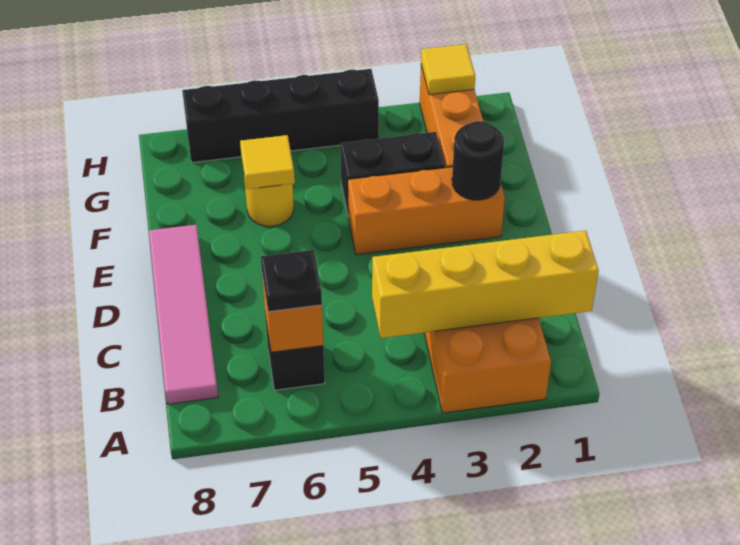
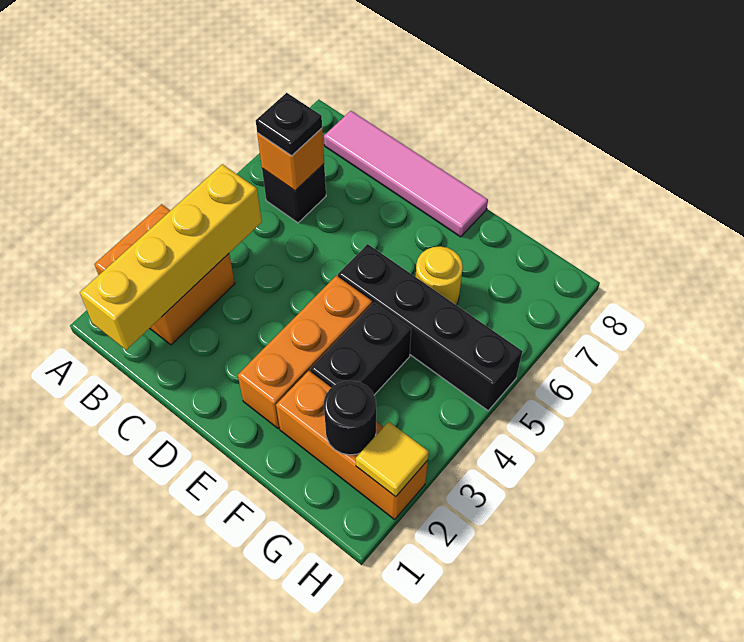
black 1x1 round brick [452,121,504,200] -> black 1x1 round brick moved to [324,381,376,455]
yellow 1x1 tile [240,135,295,189] -> none
black 1x4 brick [182,69,379,163] -> black 1x4 brick turned to [338,244,522,411]

